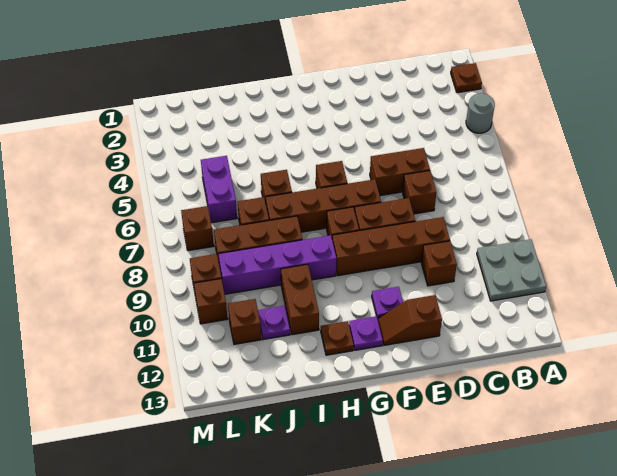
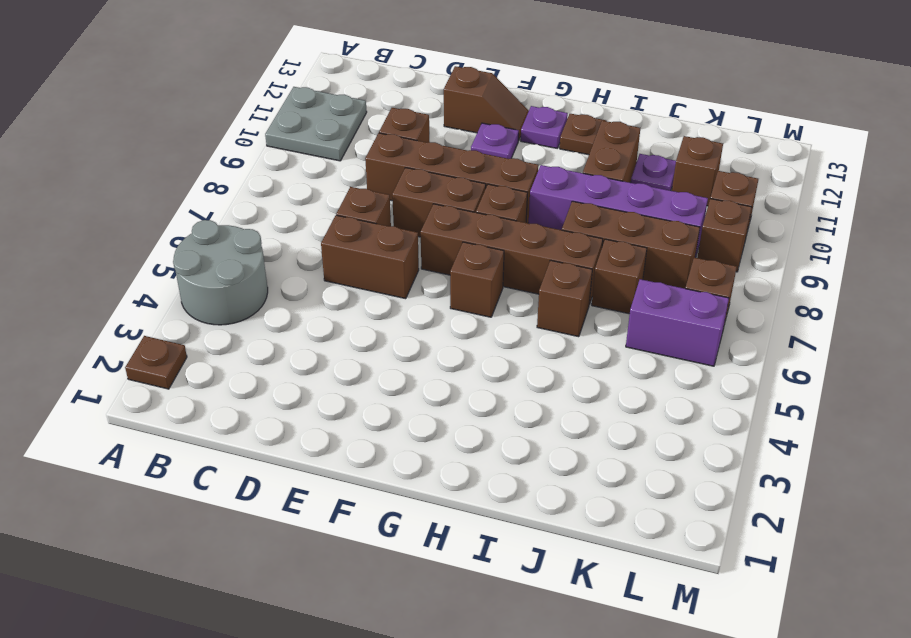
grey 1x1 round brick [466,93,495,133] -> grey 2x2 round brick [173,220,268,325]
purple 1x2 brick [201,156,237,223] -> purple 1x2 brick turned to [626,279,729,366]

